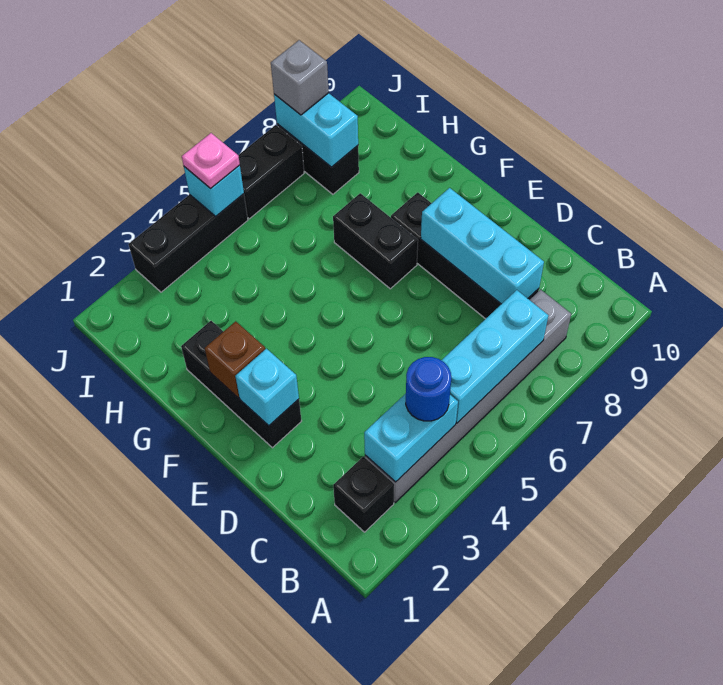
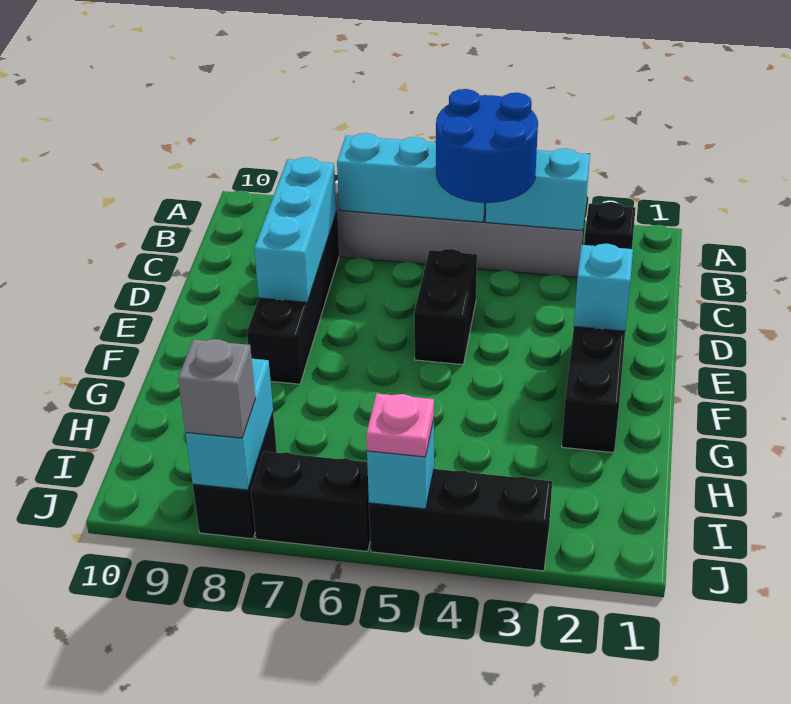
blue 1x1 round brick [406,357,451,421] -> blue 2x2 round brick [436,89,538,203]
brown 1x1 brick [205,321,265,398] -> none
black 1x2 brick [333,193,418,289] -> black 1x2 brick moved to [414,249,477,365]

